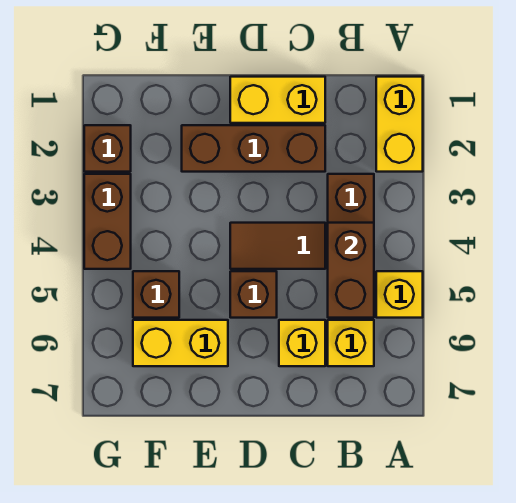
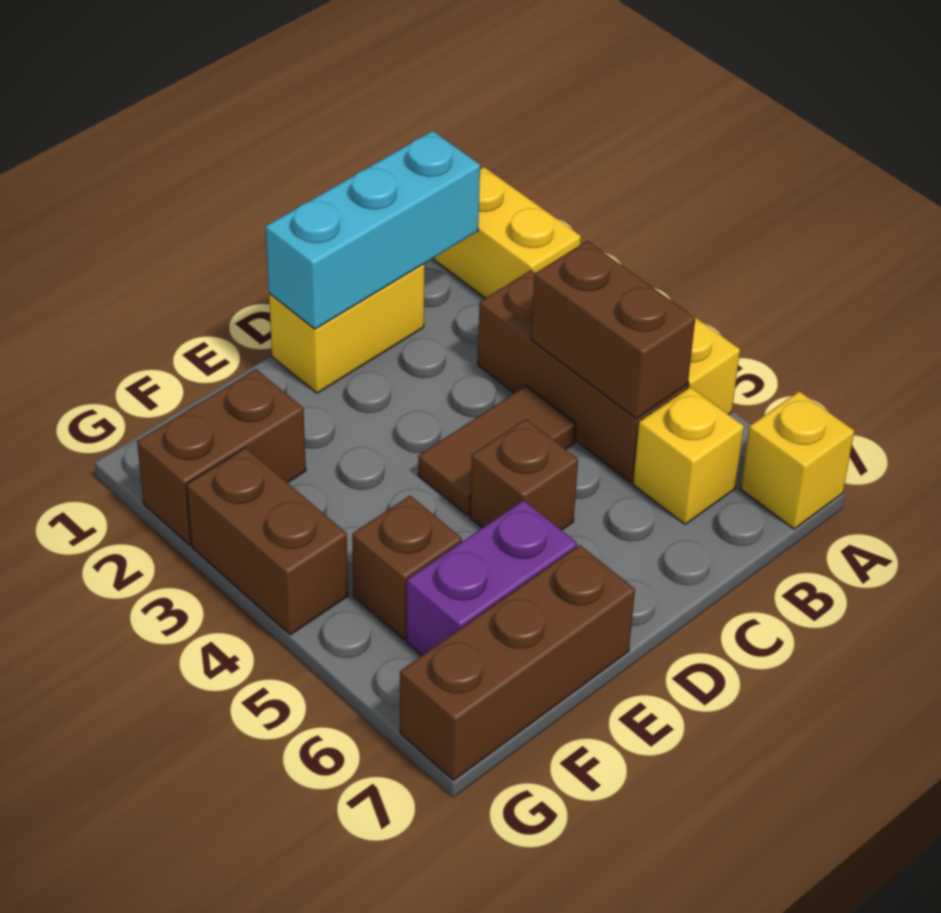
none -> cyan 1x3 brick [266,131,480,329]
brown 1x3 brick [182,125,325,172] -> brown 1x3 brick moved to [400,545,635,780]
yellow 1x1 brick [279,320,325,366] -> yellow 1x1 brick moved to [741,391,854,529]
yellow 1x2 brick [133,320,228,366] -> purple 1x2 brick [406,500,577,655]
brown 1x1 brick [84,125,131,172] -> brown 1x2 brick [137,369,306,545]

